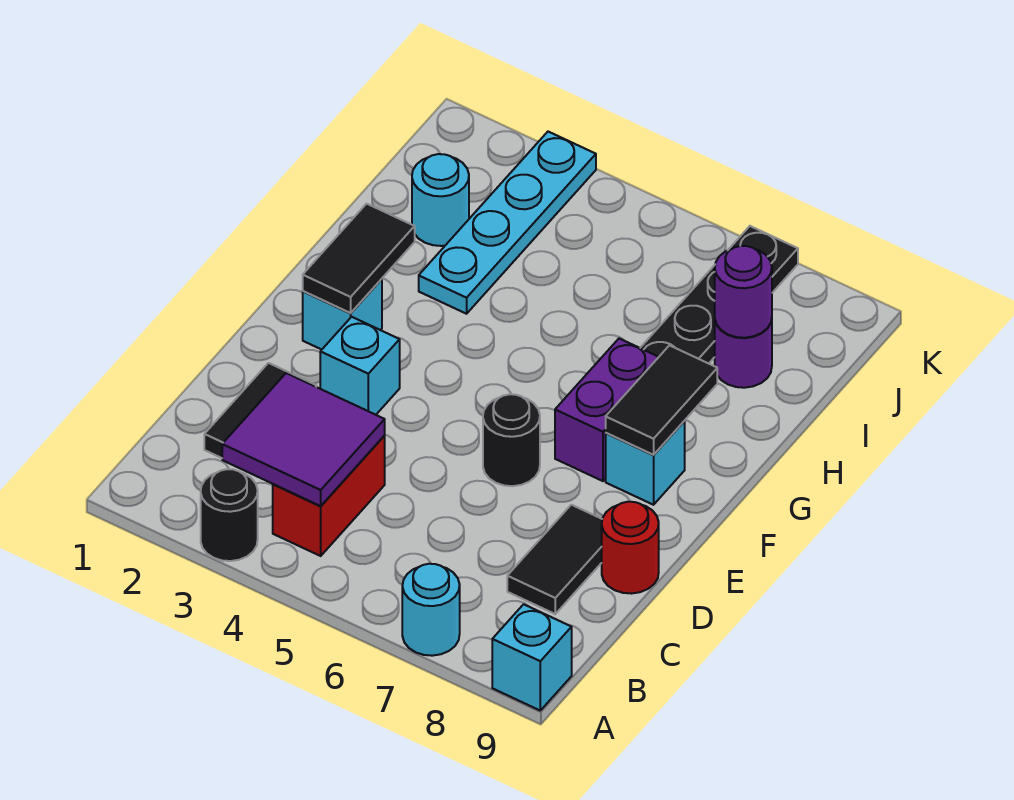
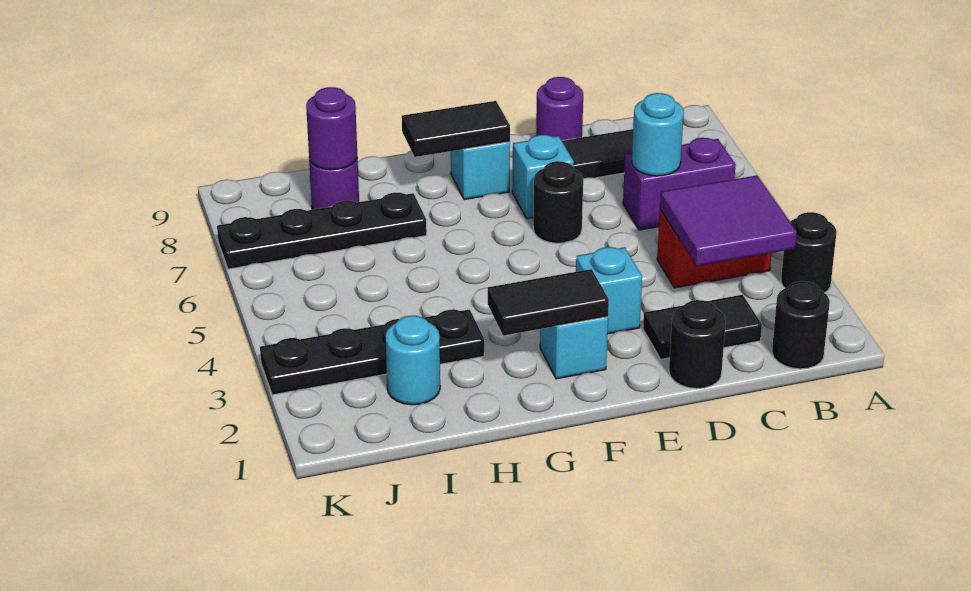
cyan 1x1 round brick [402,564,460,656] -> cyan 1x1 round brick moved to [632,93,684,176]
cyan 1x1 brick [492,604,572,710] -> cyan 1x1 brick moved to [512,135,574,219]
none -> black 1x1 round brick [772,281,830,369]
none -> black 1x1 round brick [669,300,726,389]
red 1x1 round brick [602,502,659,594] -> purple 1x1 round brick [536,77,583,141]
purple 1x2 brick [555,339,658,481] -> purple 1x2 brick moved to [623,138,736,230]
cyan 1x4 plate [419,132,596,314] -> black 1x4 plate [260,309,484,395]

